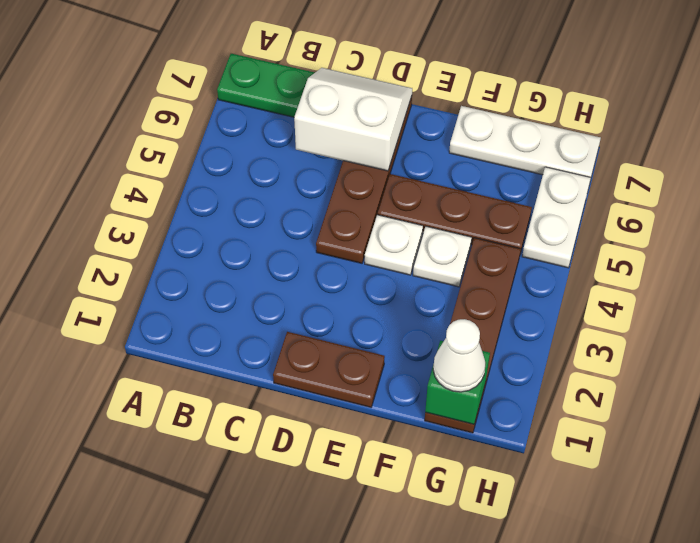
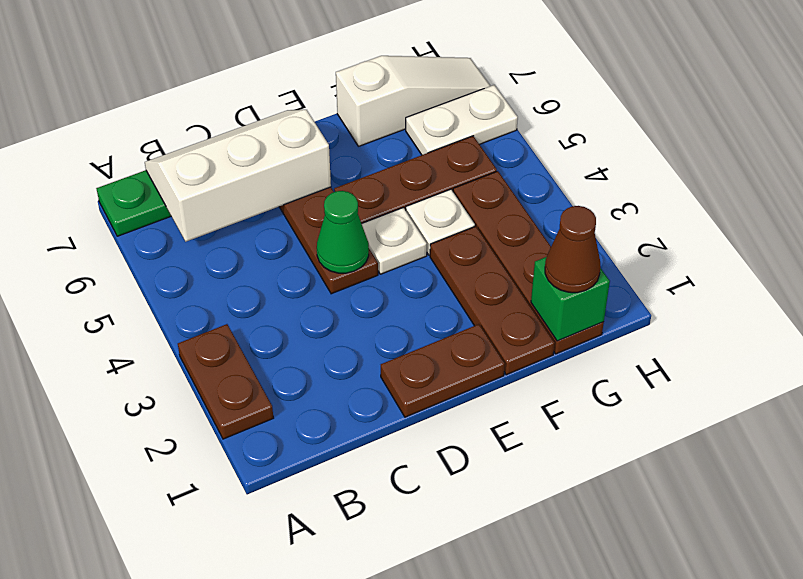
none -> brown 1x2 plate [178,324,273,439]
white 2x2 slope [294,68,412,171] -> white 2x3 slope [145,110,331,242]
none -> green 1x1 cone [317,191,369,273]
none -> brown 1x3 plate [430,226,555,375]
white 1x3 plate [449,106,601,177] -> white 1x3 slope [336,56,490,146]
white 1x1 cone [433,319,485,392] -> brown 1x1 cone [545,206,601,293]
white 1x2 plate [522,167,591,268] -> white 1x2 plate turned to [406,85,518,155]

